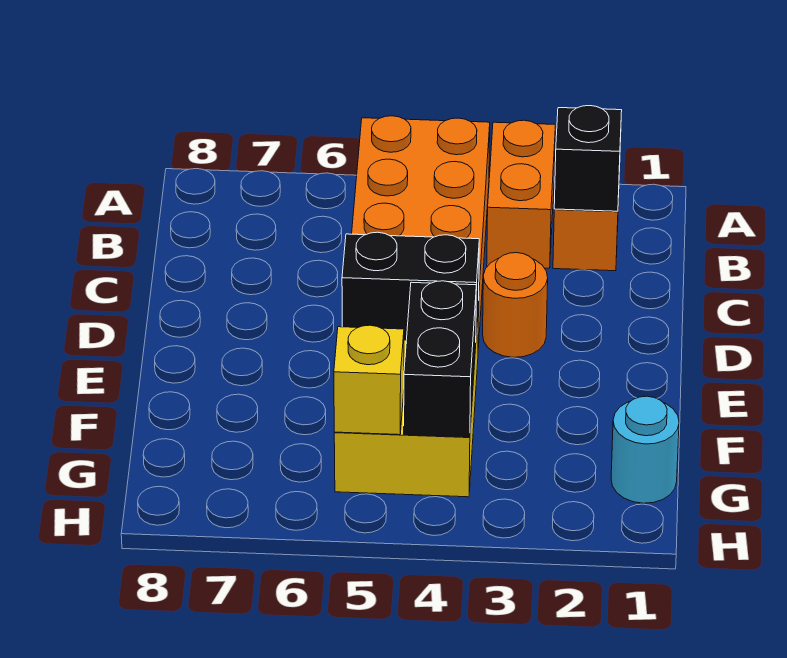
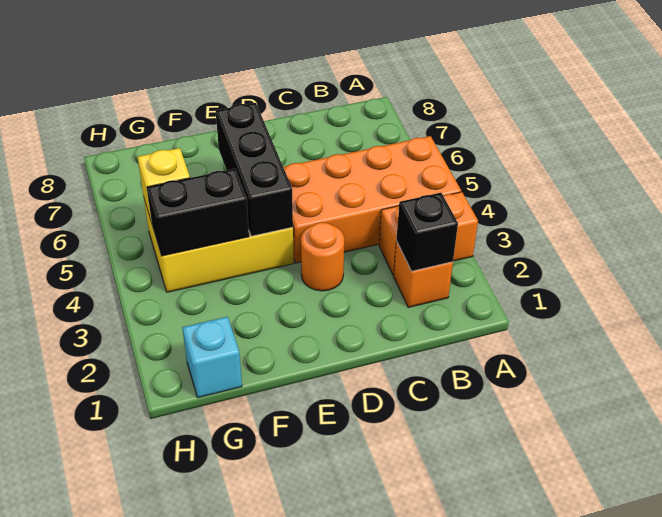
black 1x2 brick [342,232,479,340] -> black 1x3 brick [216,103,293,236]
cyan 1x1 round brick [611,396,679,503] -> cyan 1x1 brick [182,317,242,398]

